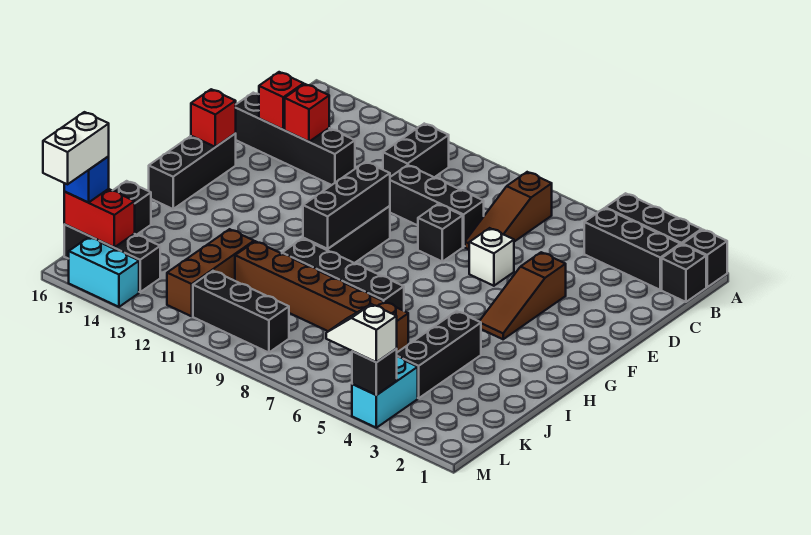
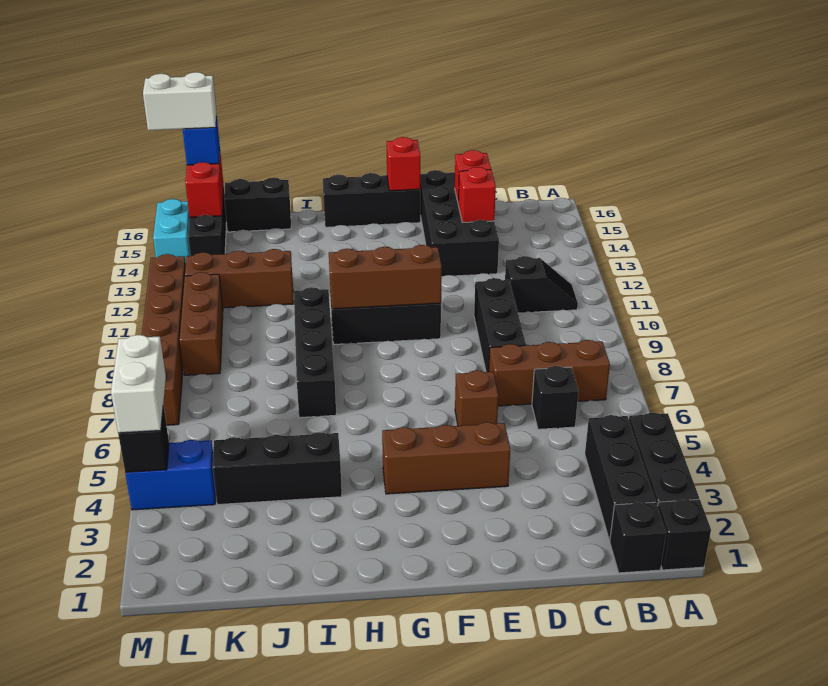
brown 1x3 slope [465,172,552,249] -> brown 1x3 brick [489,340,610,406]
black 1x2 brick [383,124,449,177] -> black 1x2 slope [505,256,578,313]
black 1x4 brick [235,93,355,185] -> black 2x4 brick [420,170,499,277]
brown 1x3 slope [479,252,566,339] -> brown 1x3 brick [382,422,510,494]
white 1x1 brick [469,228,514,286] -> brown 1x1 brick [455,370,499,426]
black 1x1 brick [418,204,463,262] -> black 1x1 brick moved to [532,366,578,429]
black 1x3 brick [303,162,390,249] -> brown 1x3 brick [329,245,442,309]
brown 1x6 brick [235,241,408,352] -> brown 1x6 brick moved to [142,254,186,425]
cyan 1x2 brick [352,357,418,428] -> blue 1x2 brick [125,440,216,510]
black 1x3 brick [193,271,289,353] -> brown 1x3 brick [180,272,223,375]
white 1x2 slope [326,304,397,362] -> white 1x2 brick [111,335,166,433]

